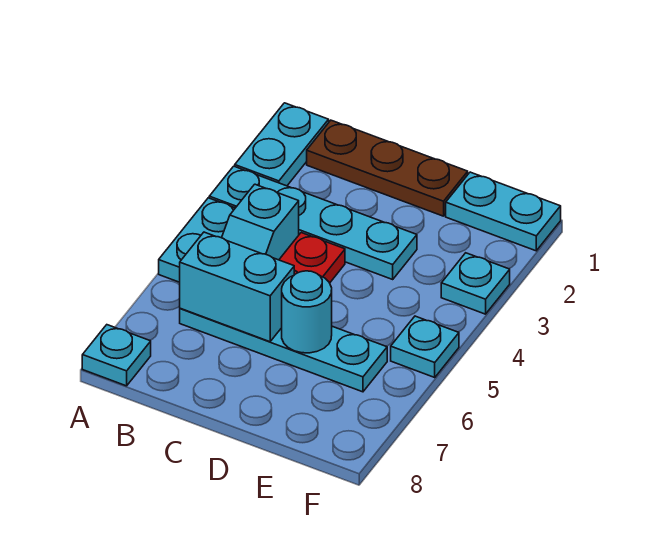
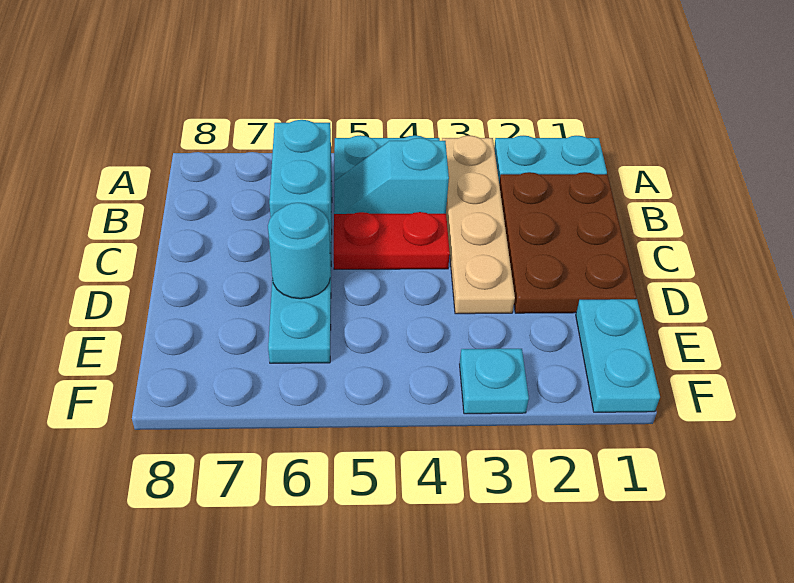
cyan 1x4 plate [209,166,417,279] -> tan 1x4 plate [442,136,515,314]
cyan 1x1 plate [82,325,151,386] -> none
brown 1x3 plate [307,120,468,216] -> brown 2x3 plate [499,172,637,313]
cyan 1x1 plate [391,316,459,377] -> none

